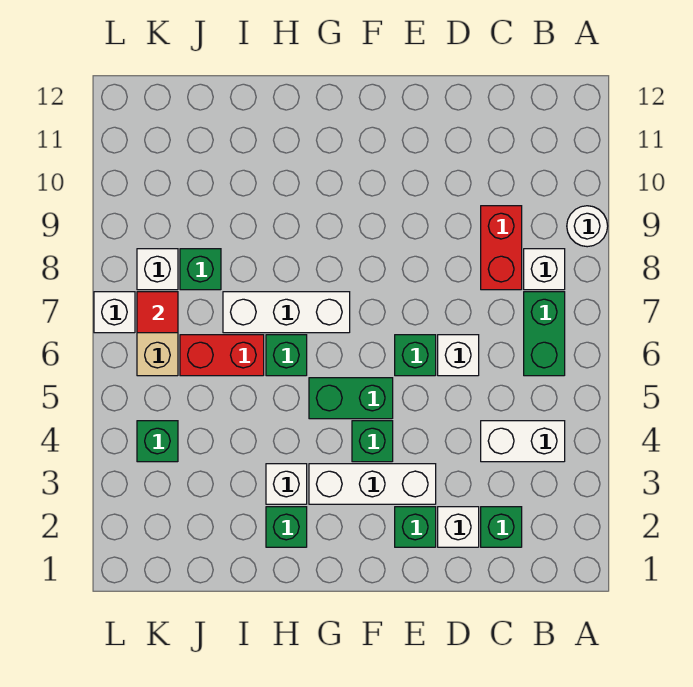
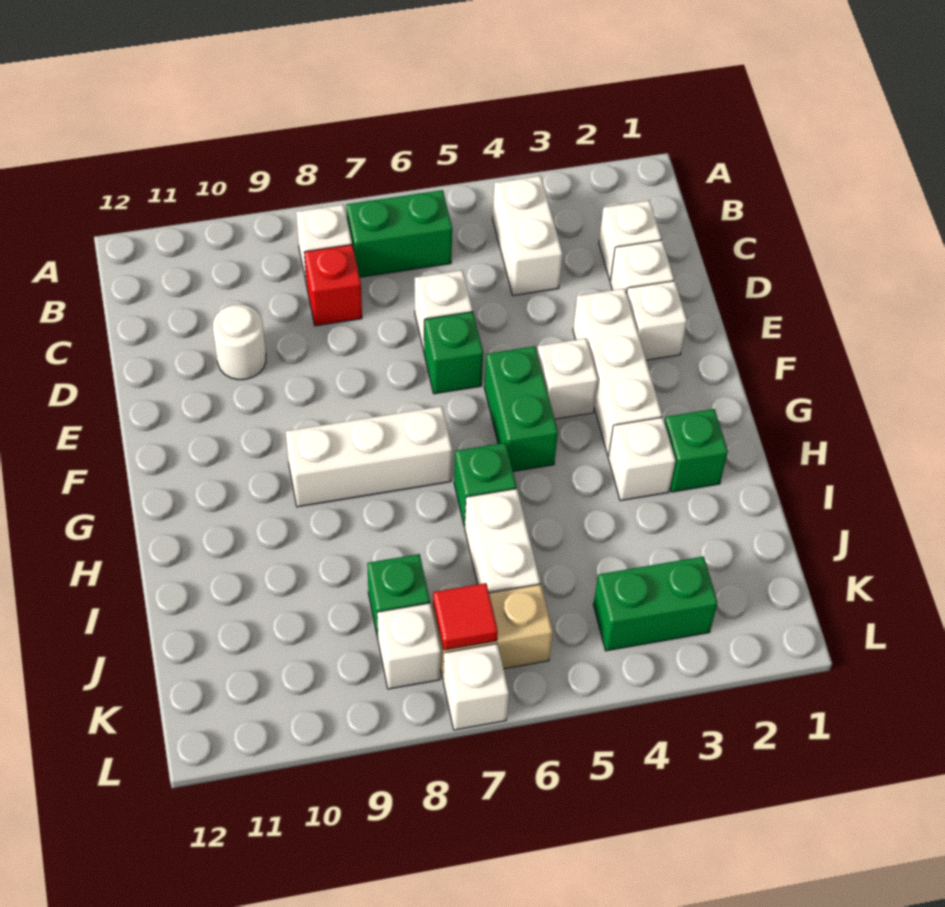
white 1x1 round brick [567,206,608,247] -> white 1x1 round brick moved to [213,304,266,380]
green 1x1 brick [481,507,522,547] -> white 1x1 brick [599,200,661,281]
red 1x2 brick [481,206,522,290] -> red 1x1 brick [304,245,362,326]
green 1x1 brick [395,507,436,547] -> white 1x1 brick [626,281,687,360]
green 1x1 brick [352,421,393,462] -> white 1x1 brick [537,338,598,419]
white 1x3 brick [223,292,350,333] -> white 1x3 brick turned to [286,406,452,507]
red 1x2 brick [180,335,264,376] -> white 1x2 brick [465,489,540,593]
green 1x1 brick [137,421,178,462] -> green 1x2 brick [593,556,718,651]

